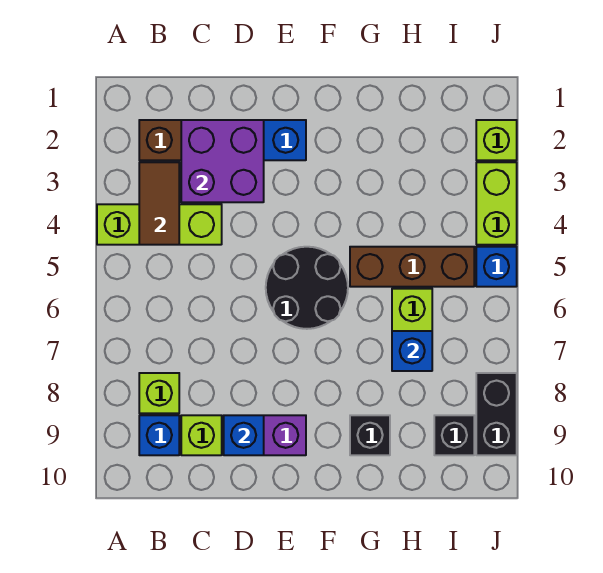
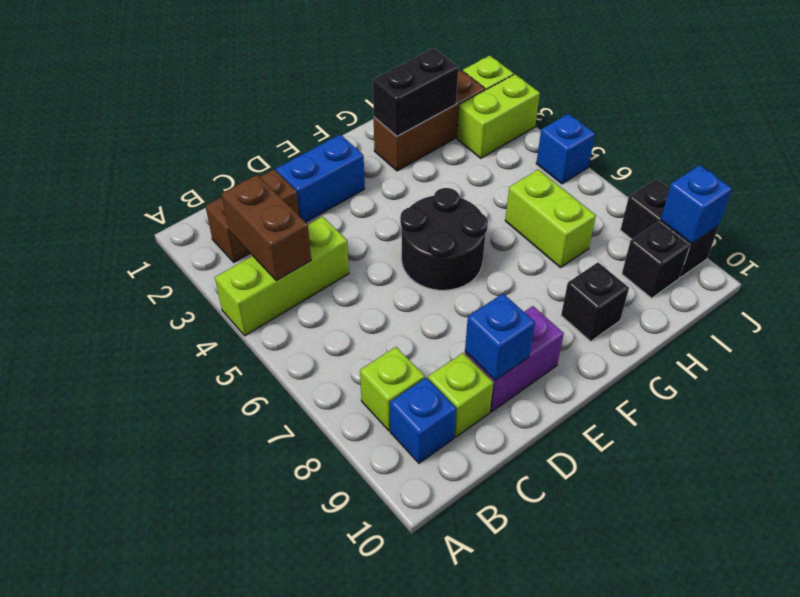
brown 1x2 tile [139,162,179,245] -> brown 1x2 brick [222,175,311,281]
purple 2x2 brick [181,120,264,202] -> none
none -> black 1x2 brick [373,48,458,136]
brown 1x3 brick [350,247,474,287] -> brown 1x3 brick moved to [374,70,485,171]
blue 1x1 brick [392,331,432,371] -> blue 1x1 brick moved to [661,165,732,244]
lime 1x2 brick [476,162,517,245] -> lime 1x2 brick turned to [457,74,540,158]

